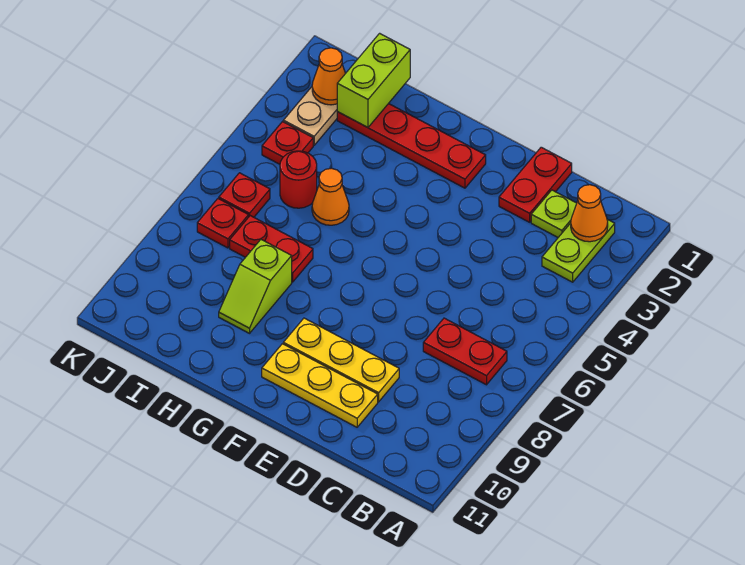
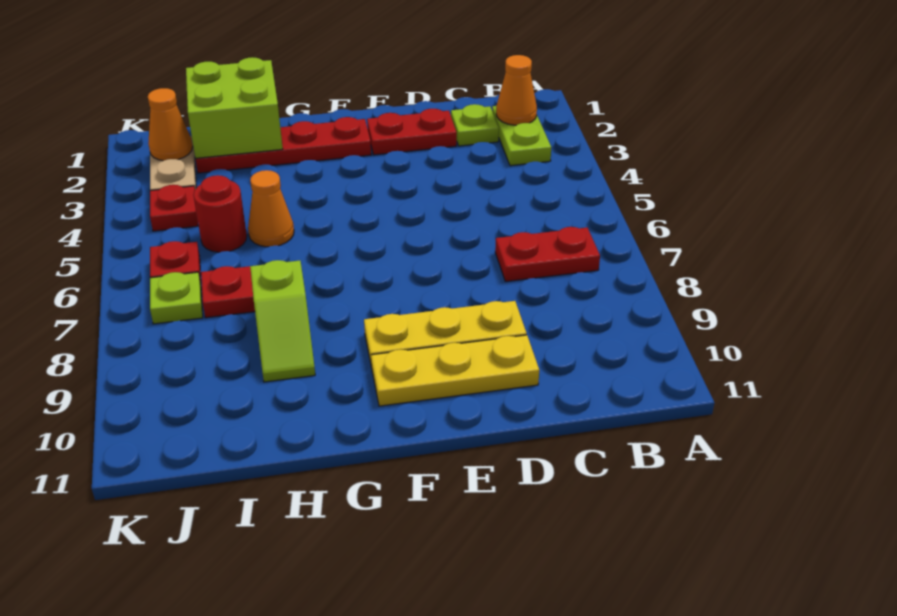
red 1x2 plate [499,147,572,222] -> red 1x2 plate turned to [367,109,457,155]
lime 1x2 brick [337,33,410,128] -> lime 2x2 brick [186,57,283,158]
red 1x1 plate [197,199,249,248] -> lime 1x1 plate [150,272,203,324]

